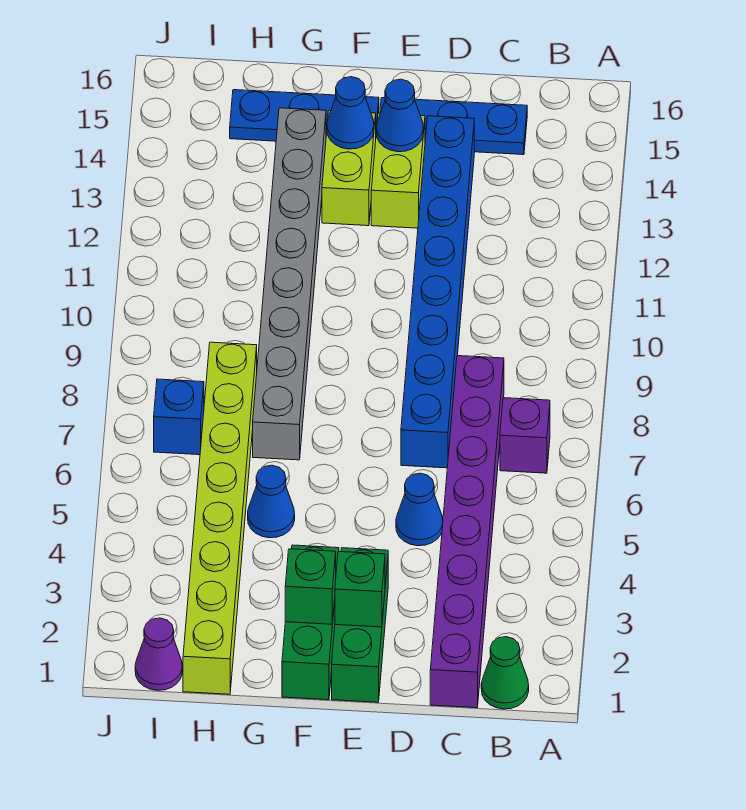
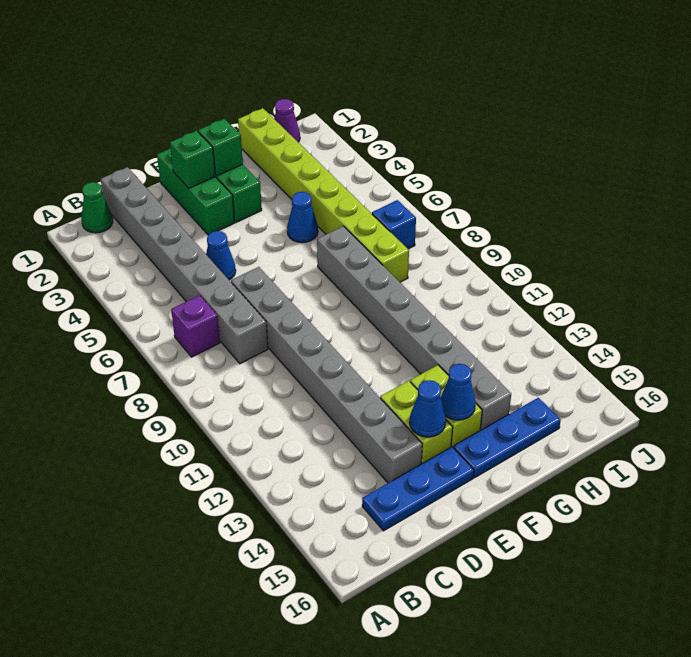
purple 1x8 brick [430,356,504,708] -> grey 1x8 brick [101,167,268,364]
blue 1x8 brick [401,116,474,468] -> grey 1x8 brick [231,267,422,483]

